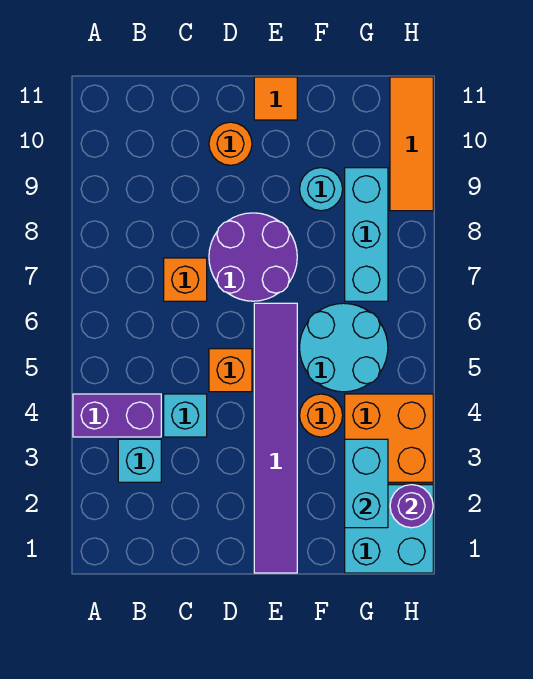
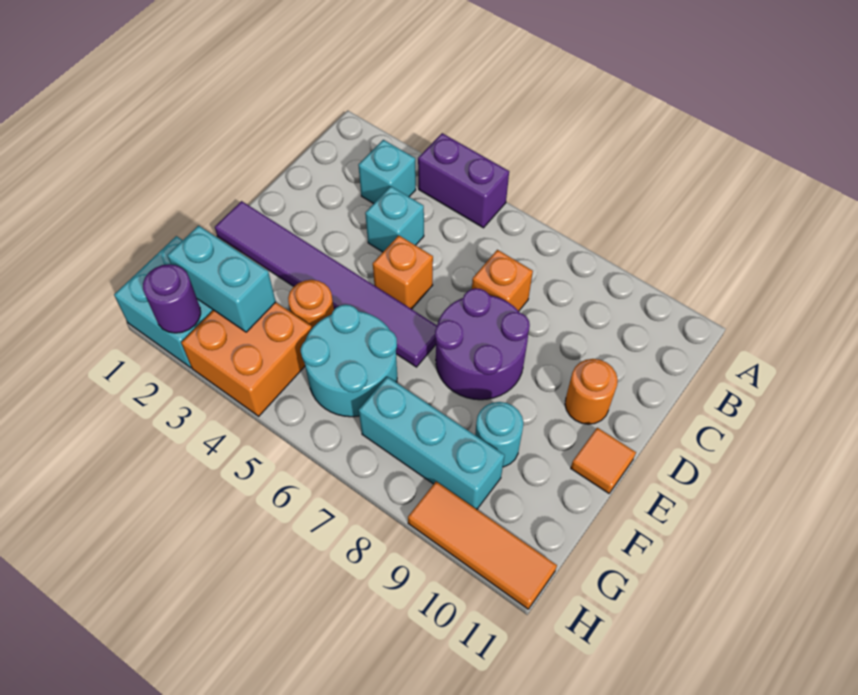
purple 1x2 brick [73,394,161,437] -> purple 1x2 brick turned to [418,133,509,228]

